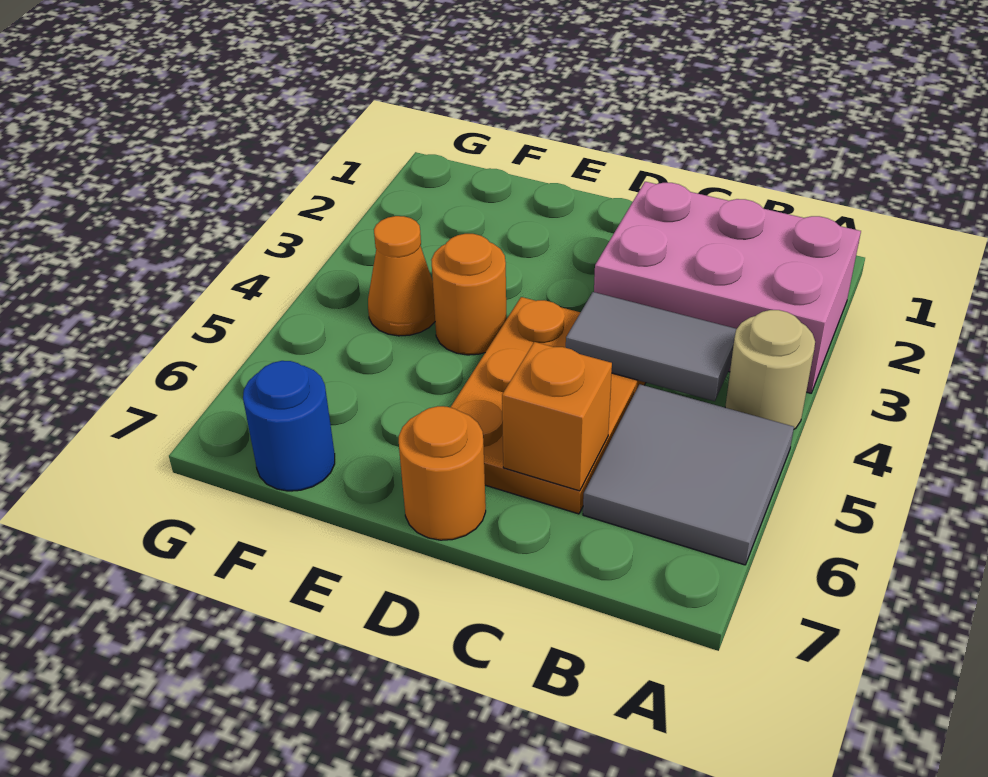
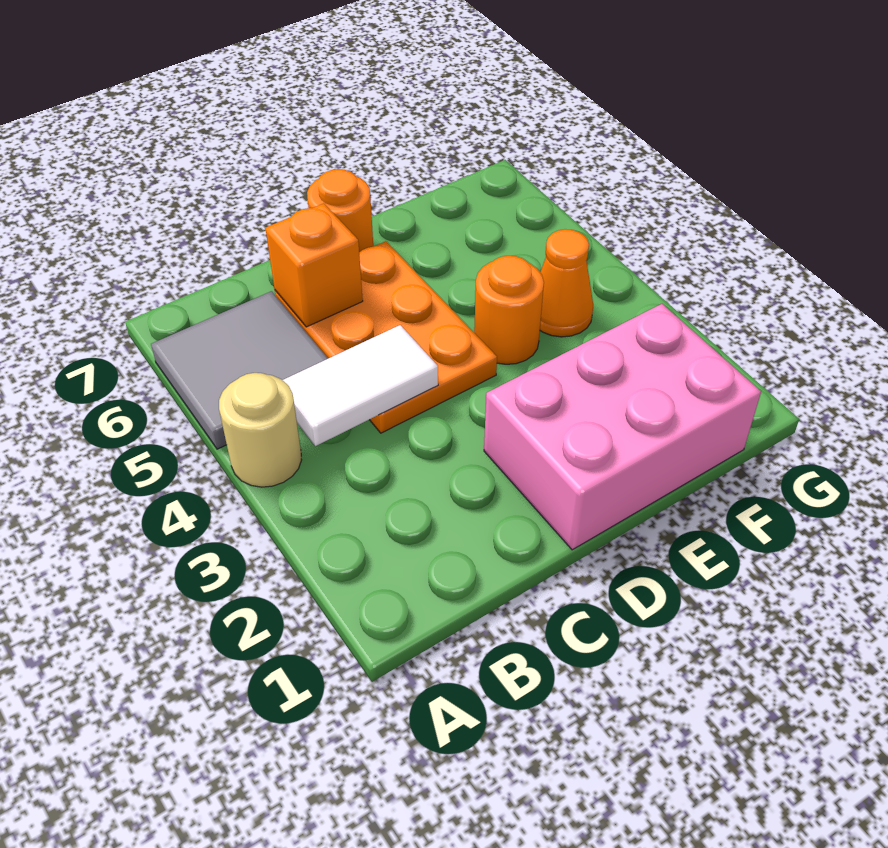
pink 2x3 brick [594,182,861,393] -> pink 2x3 brick moved to [484,304,761,550]
grey 1x2 tile [566,292,736,401] -> white 1x2 tile [283,325,438,446]
blue 1x1 round brick [243,361,335,491] -> none

